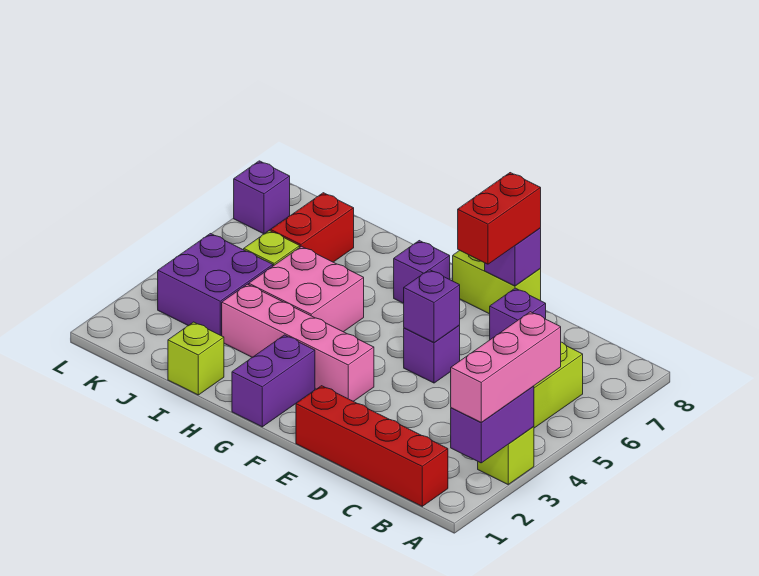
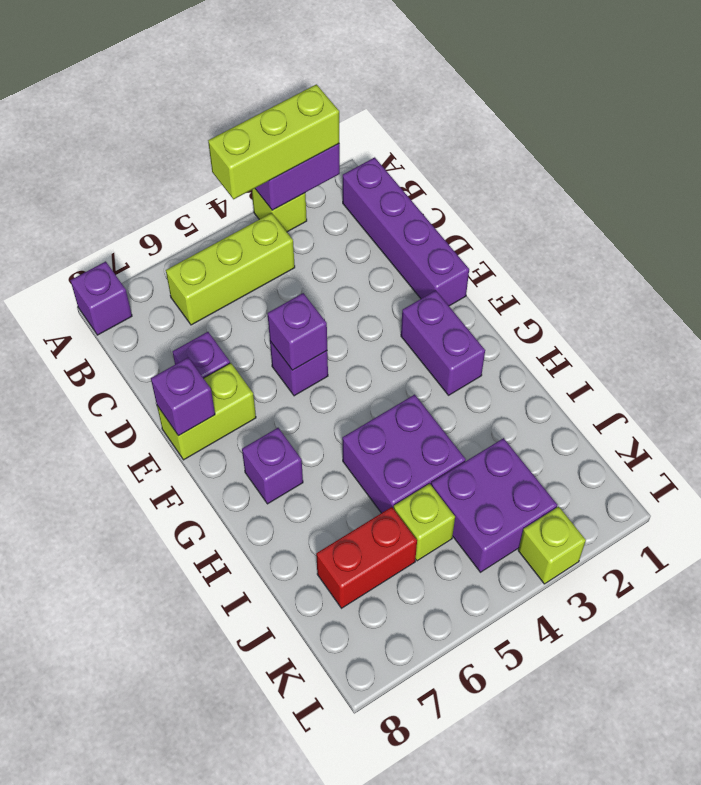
pink 1x3 brick [451,312,561,422] -> lime 1x3 brick [208,84,339,199]
red 1x4 brick [296,386,448,506] -> purple 1x4 brick [343,157,469,306]
red 1x2 brick [458,173,541,264] -> none
lime 1x2 brick [453,250,541,314] -> lime 1x2 brick turned to [157,363,256,460]
pink 1x4 brick [222,284,374,401] -> none
purple 1x2 brick [232,335,315,427] -> purple 1x2 brick turned to [401,291,485,395]
pink 2x2 brick [249,246,364,332] -> purple 2x2 brick [342,395,466,513]
lime 1x1 brick [168,322,224,395] -> lime 1x1 brick moved to [518,507,586,584]
purple 1x1 brick [234,161,290,234] -> purple 1x1 brick moved to [70,261,132,335]

